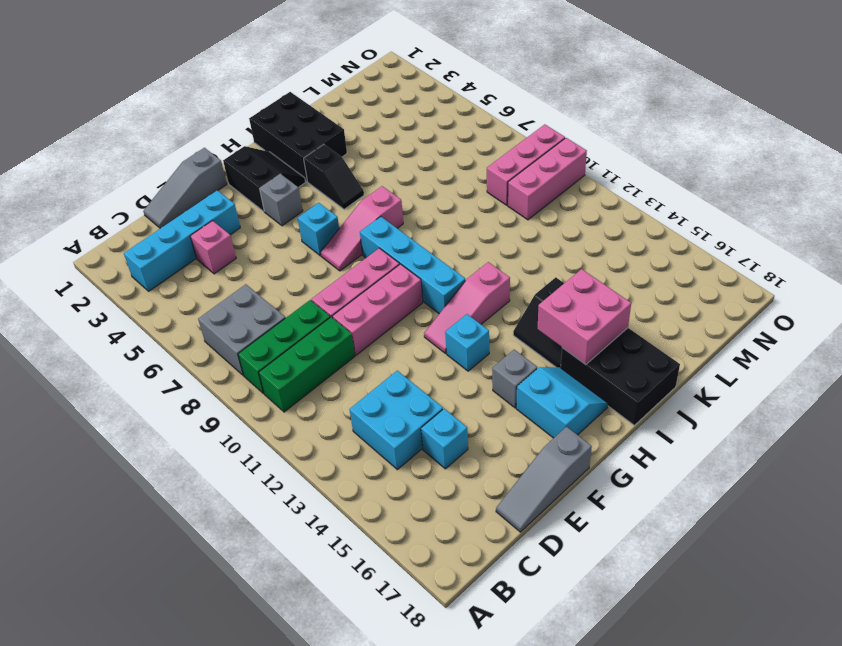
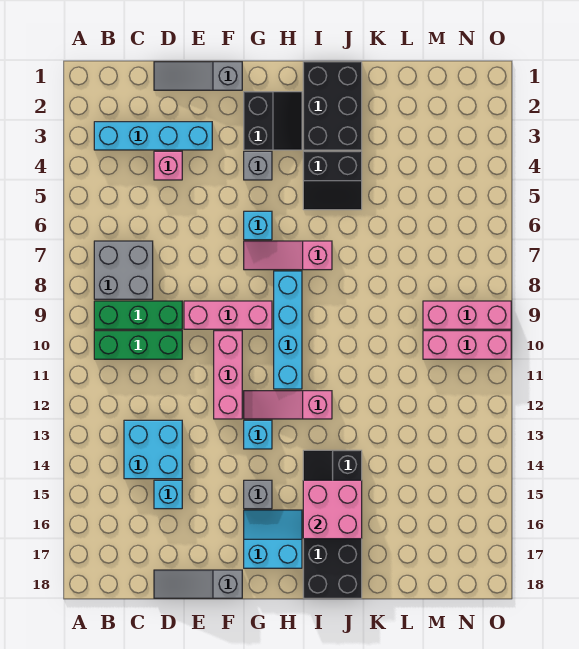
pink 1x3 brick [332,264,423,355] -> pink 1x3 brick turned to [214,331,242,419]
cyan 2x2 slope [516,367,608,438] -> cyan 2x2 slope turned to [244,510,302,568]
black 1x2 slope [304,145,364,209] -> black 2x2 slope [303,151,362,210]

